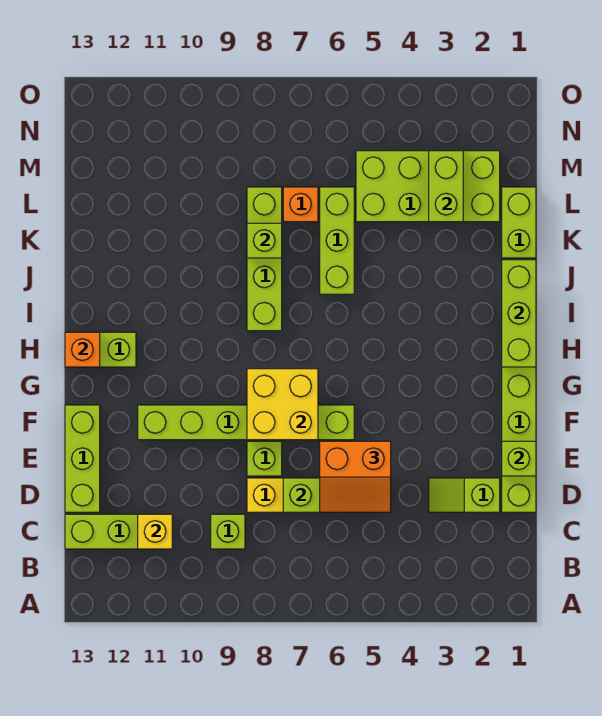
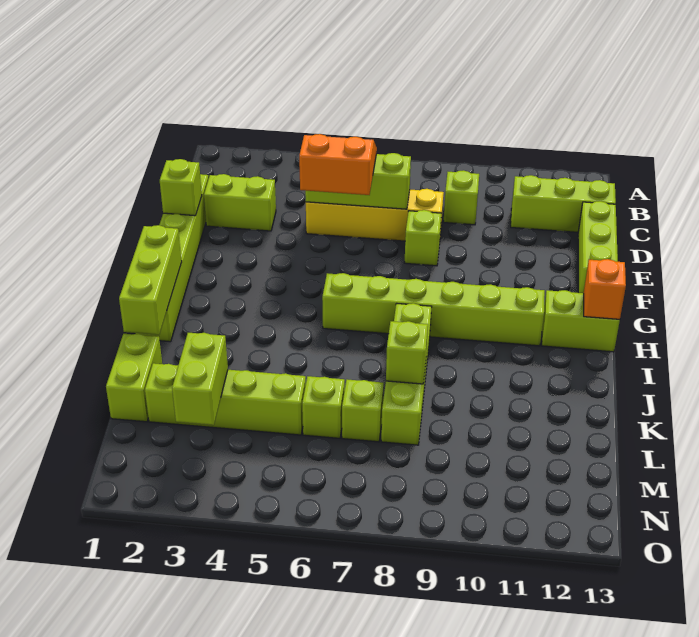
yellow 1x1 brick [138,514,172,549] -> none
lime 1x2 slope [429,478,500,512] -> lime 1x2 brick [204,174,276,231]
lime 1x6 brick [138,405,354,440] -> lime 1x6 brick moved to [322,273,545,346]
yellow 2x2 brick [247,369,318,440] -> none
lime 1x3 brick [320,187,354,294] -> lime 1x1 brick [302,376,345,438]
lime 2x4 brick [356,151,500,222] -> lime 1x4 brick [145,363,306,435]
orange 1x1 brick [283,187,318,222] -> lime 1x1 brick [342,379,384,442]

